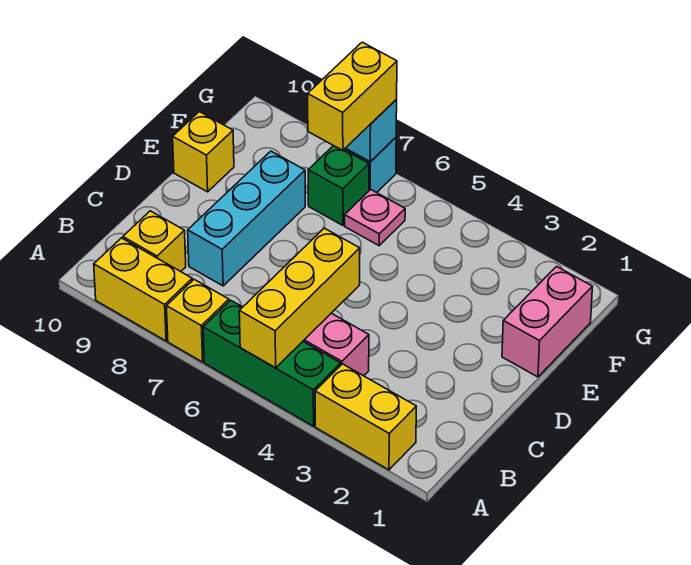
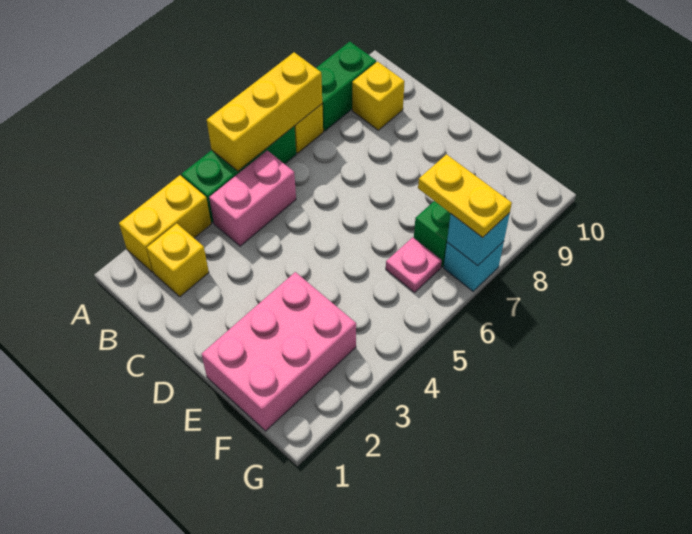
yellow 1x3 brick [239,228,360,368] -> yellow 1x3 brick turned to [207,52,322,171]
yellow 1x2 brick [94,238,192,341] -> green 1x2 brick [316,42,376,131]
cyan 1x3 brick [188,151,305,286] -> none
pink 1x2 brick [502,267,592,377] -> pink 2x3 brick [202,272,356,431]
yellow 1x1 brick [173,112,234,192] -> yellow 1x1 brick moved to [147,223,209,297]
yellow 1x2 brick [308,42,397,151] -> yellow 1x2 plate [418,154,512,238]

